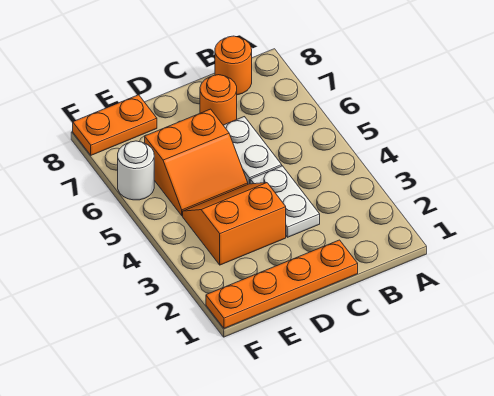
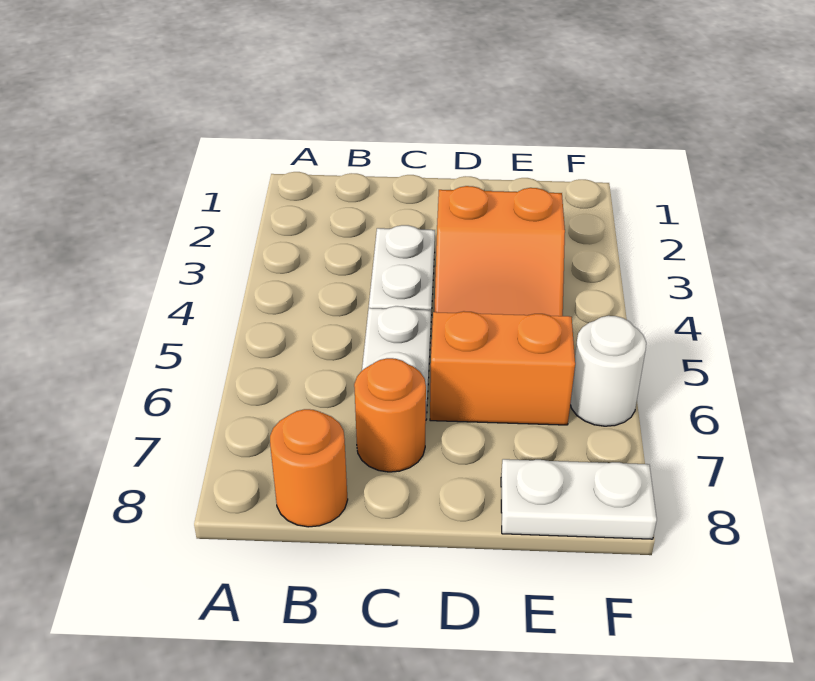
orange 1x4 plate [206,240,358,328] -> none
orange 1x2 plate [73,95,157,155] -> white 1x2 plate [501,459,657,539]

